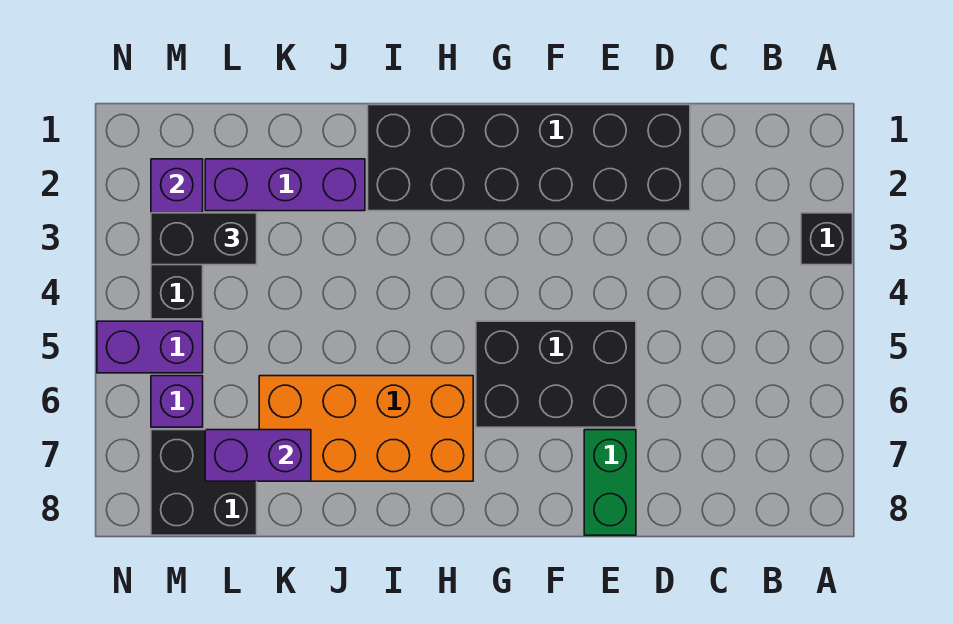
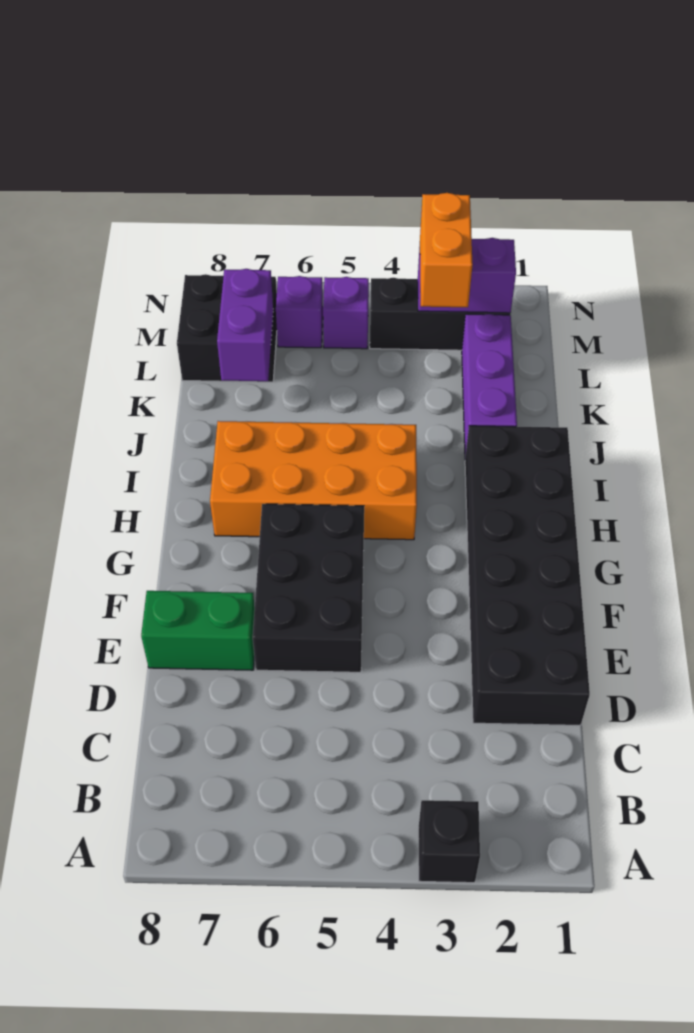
orange 2x4 brick [259,376,473,481] -> orange 2x4 brick turned to [210,421,417,540]
black 1x2 brick [151,213,257,265] -> orange 1x2 brick [420,193,473,307]
purple 1x2 brick [97,321,203,373] -> purple 1x1 brick [323,277,369,349]

